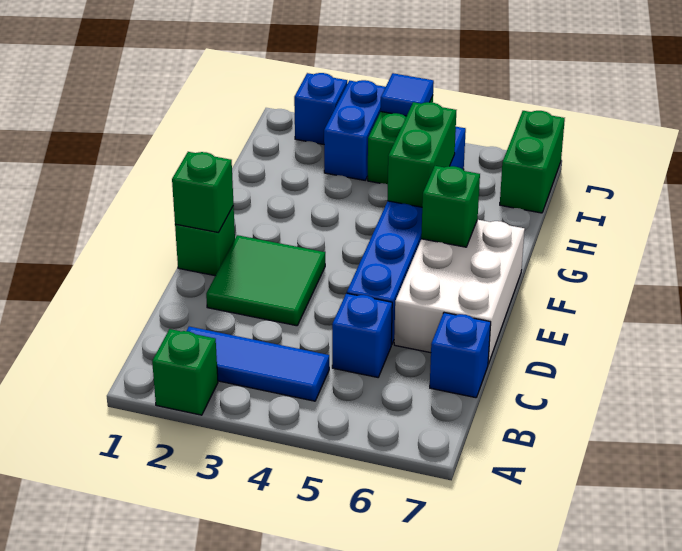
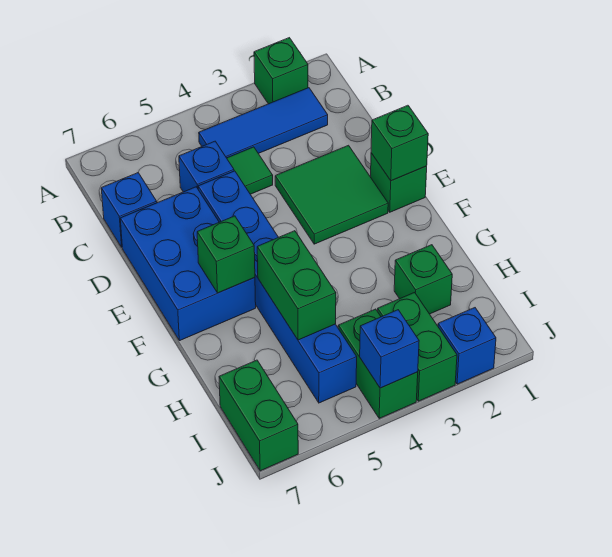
none -> green 1x1 tile [227,147,273,194]
white 2x3 brick [394,220,525,364] -> blue 2x3 brick [120,187,256,341]
none -> green 1x1 brick [394,245,452,314]
blue 1x2 brick [324,80,385,180] -> green 1x2 brick [378,292,457,401]
blue 1x1 tile [381,73,434,116] -> blue 1x1 brick [360,310,419,388]

